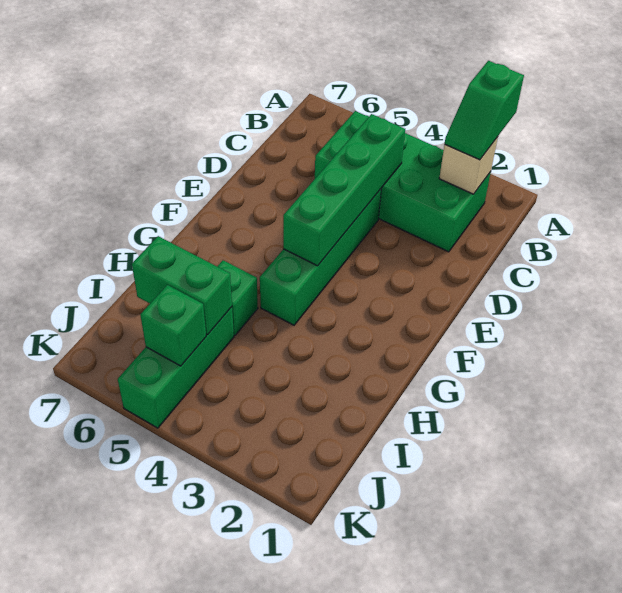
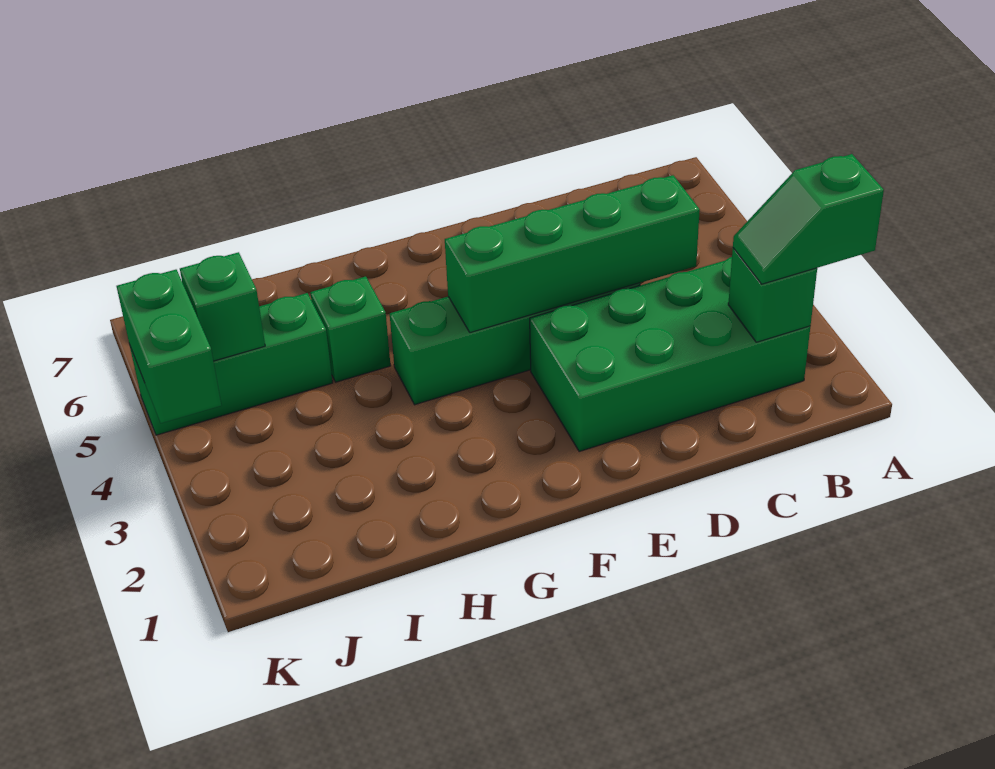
green 2x4 brick [315,111,491,252] -> green 2x4 brick turned to [530,257,810,452]
tan 1x1 brick [439,137,498,194] -> green 1x1 brick [728,248,817,342]
green 1x2 brick [132,236,232,335] -> green 1x2 brick moved to [116,270,221,423]

